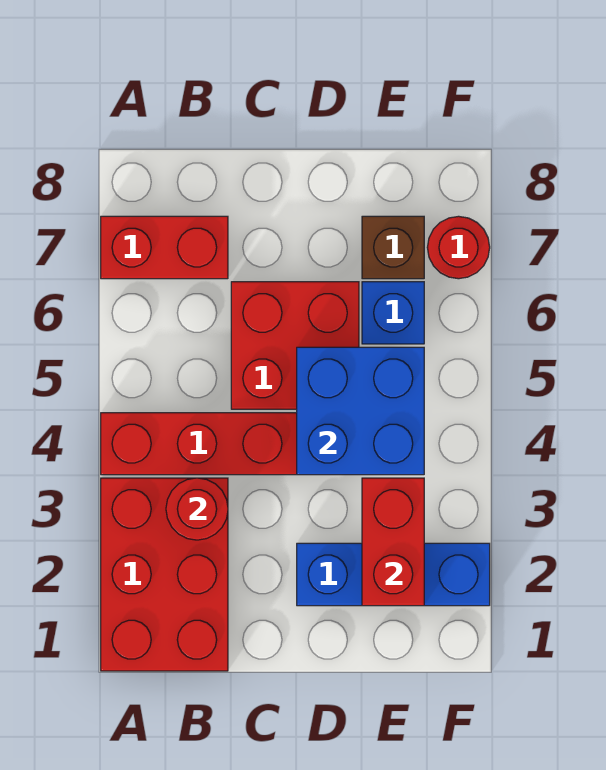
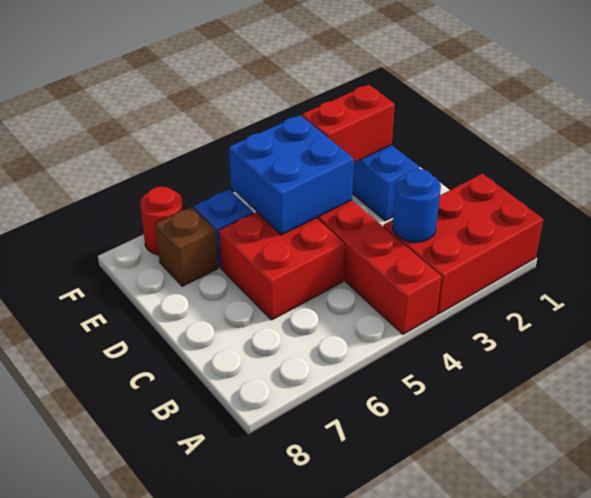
red 1x2 brick [101,216,228,279] -> none
red 1x1 round brick [166,478,228,540] -> blue 1x1 round brick [393,169,441,242]

